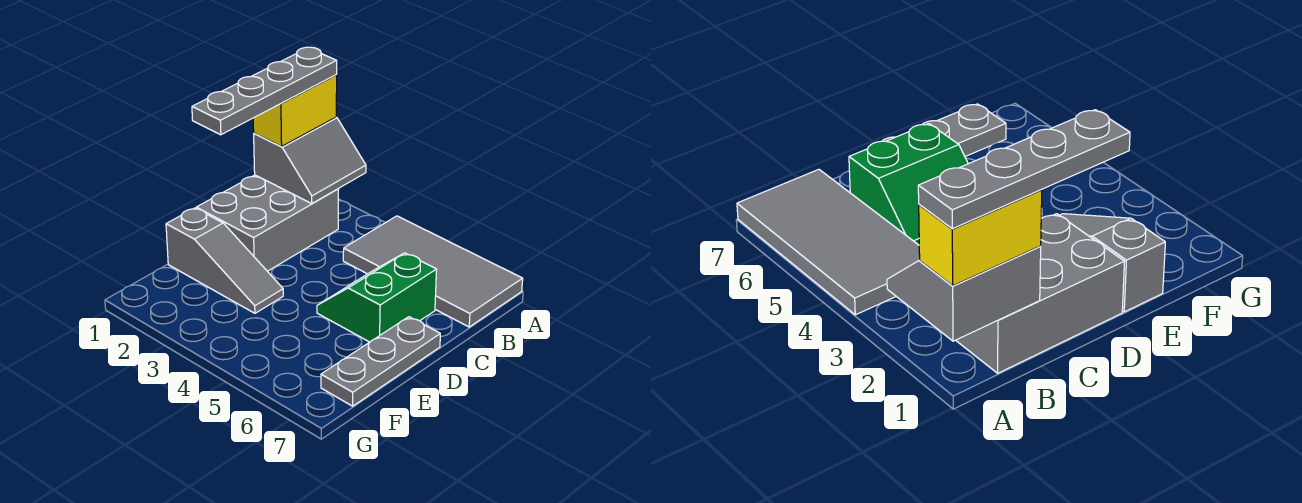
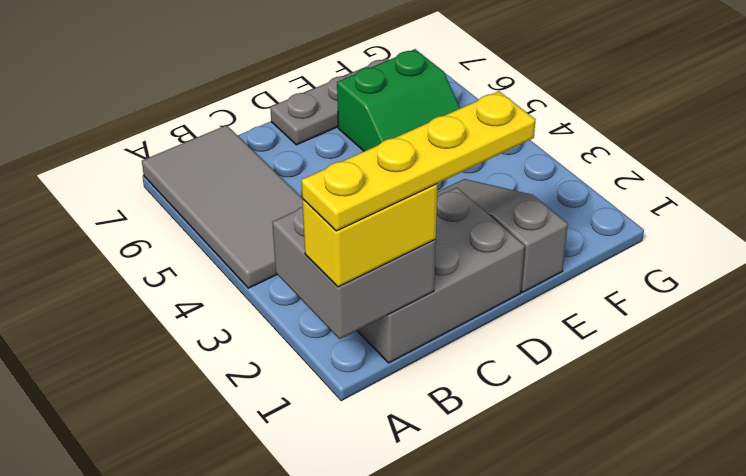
grey 2x2 slope [254,117,366,204] -> grey 2x2 brick [272,207,436,339]
grey 1x4 plate [192,47,337,135] -> yellow 1x4 plate [301,91,535,231]
green 2x2 slope [317,253,437,342] -> green 2x2 slope moved to [337,49,460,151]

